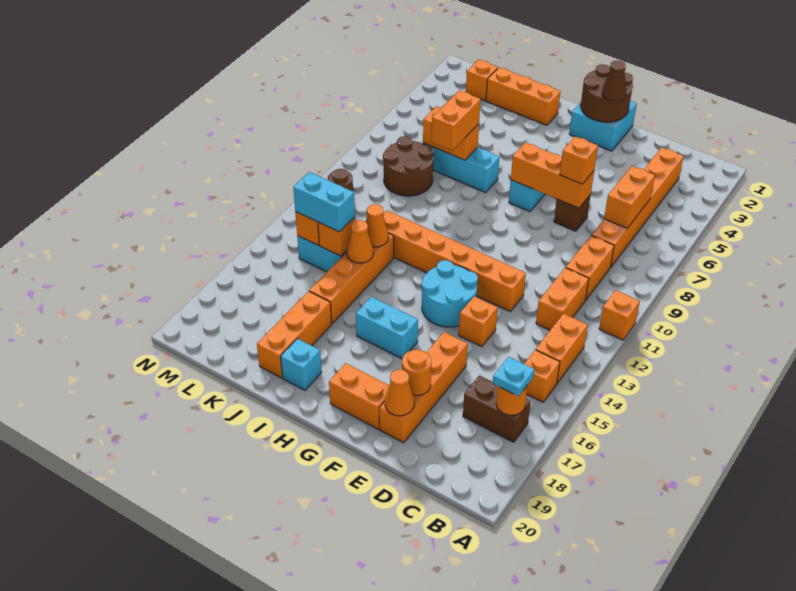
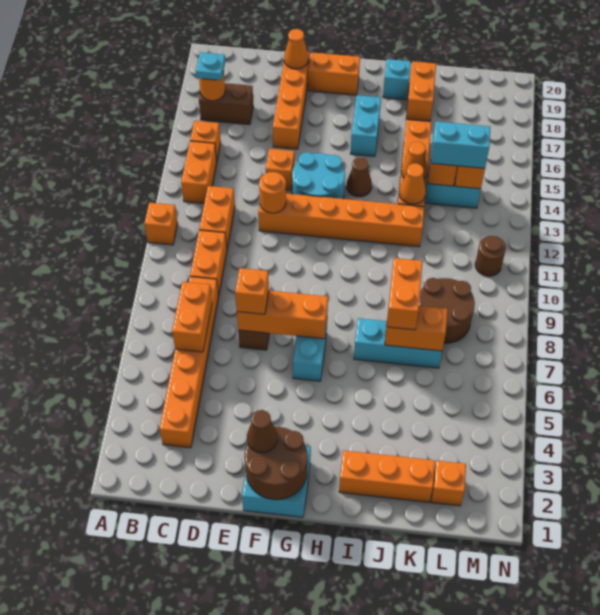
orange 1x1 round brick [402,350,431,396] -> orange 1x1 round brick moved to [259,172,286,213]
cyan 1x2 brick [356,297,418,359] -> cyan 1x2 brick turned to [351,95,381,156]
none -> brown 1x1 cone [347,157,372,197]
orange 1x3 brick [257,291,332,378] -> orange 1x2 brick [406,61,436,121]

